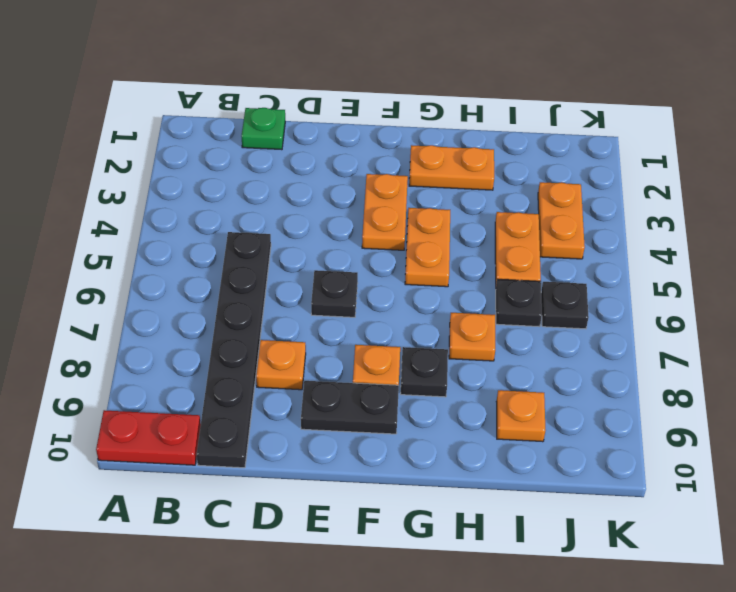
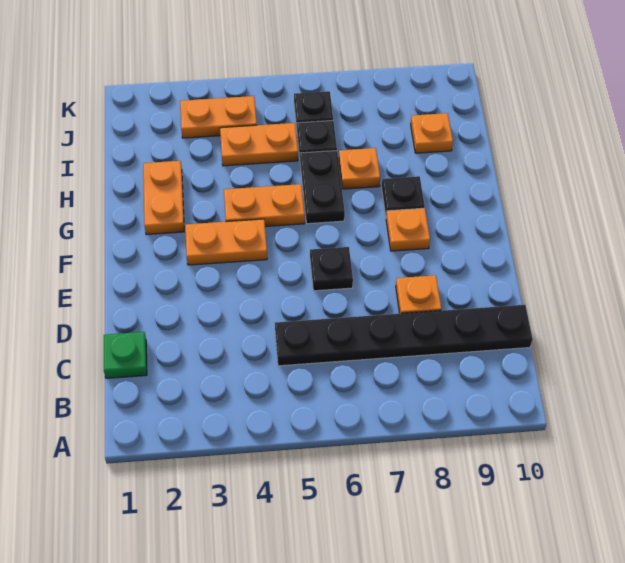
red 1x2 plate [96,410,201,465] -> none
black 1x2 plate [301,381,399,434] -> black 1x2 plate moved to [300,151,345,224]

